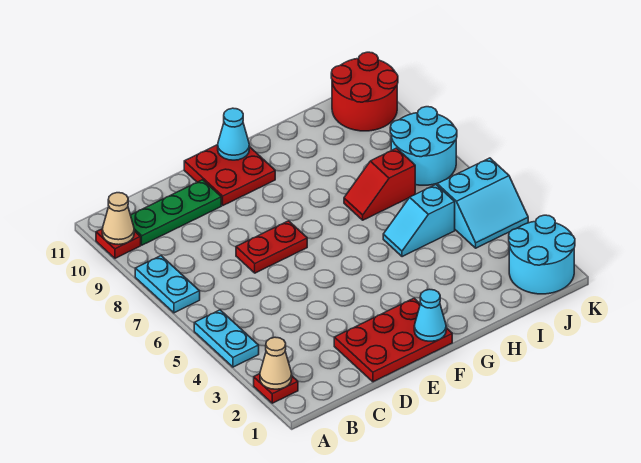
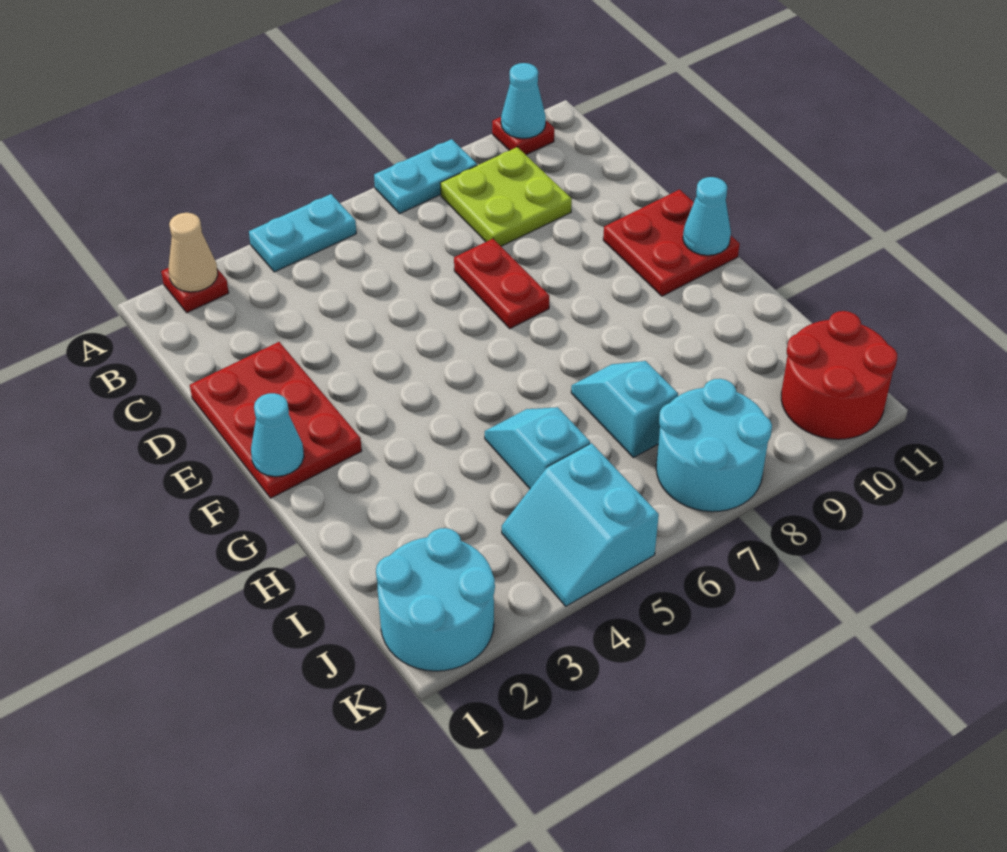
tan 1x1 cone [102,193,134,245] -> cyan 1x1 cone [501,63,546,139]
none -> lime 2x2 plate [440,147,572,246]
green 1x3 plate [131,180,221,245] -> none
red 1x2 slope [344,148,415,220] -> cyan 1x2 slope [571,361,678,458]

